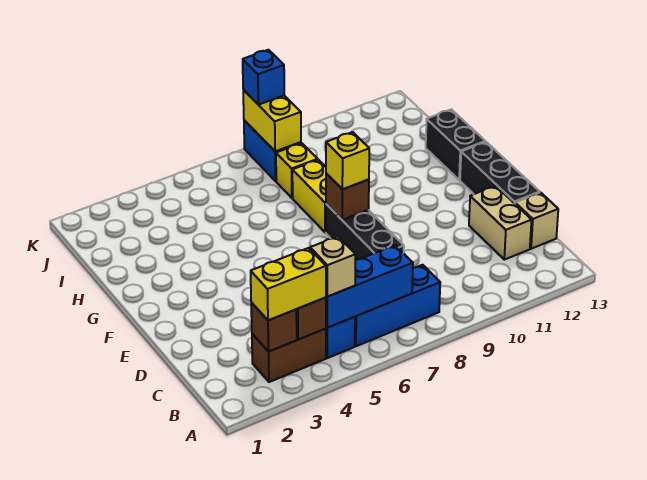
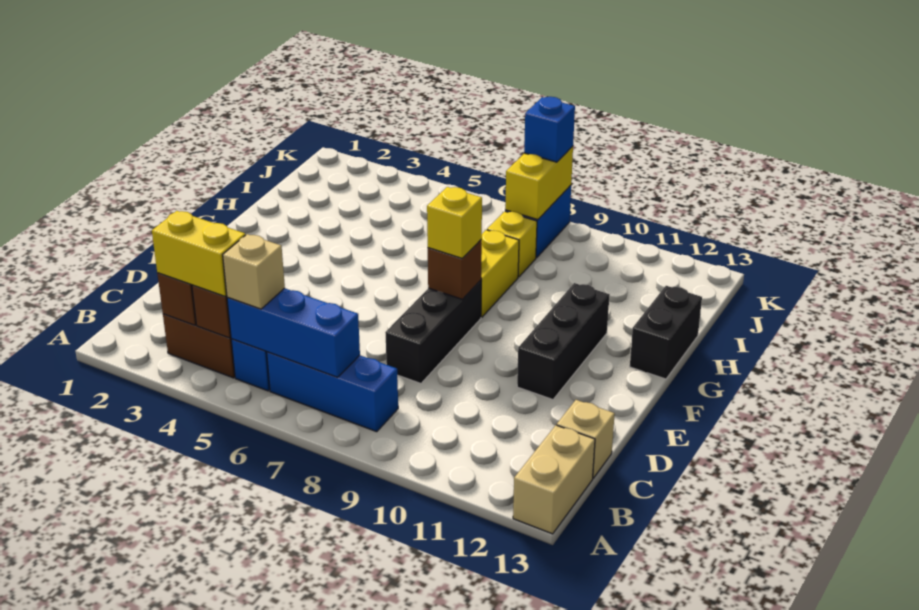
tan 1x2 brick [469,186,532,260] -> tan 1x2 brick moved to [513,425,595,534]
black 1x3 brick [460,142,540,203] -> black 1x3 brick moved to [517,283,610,400]

